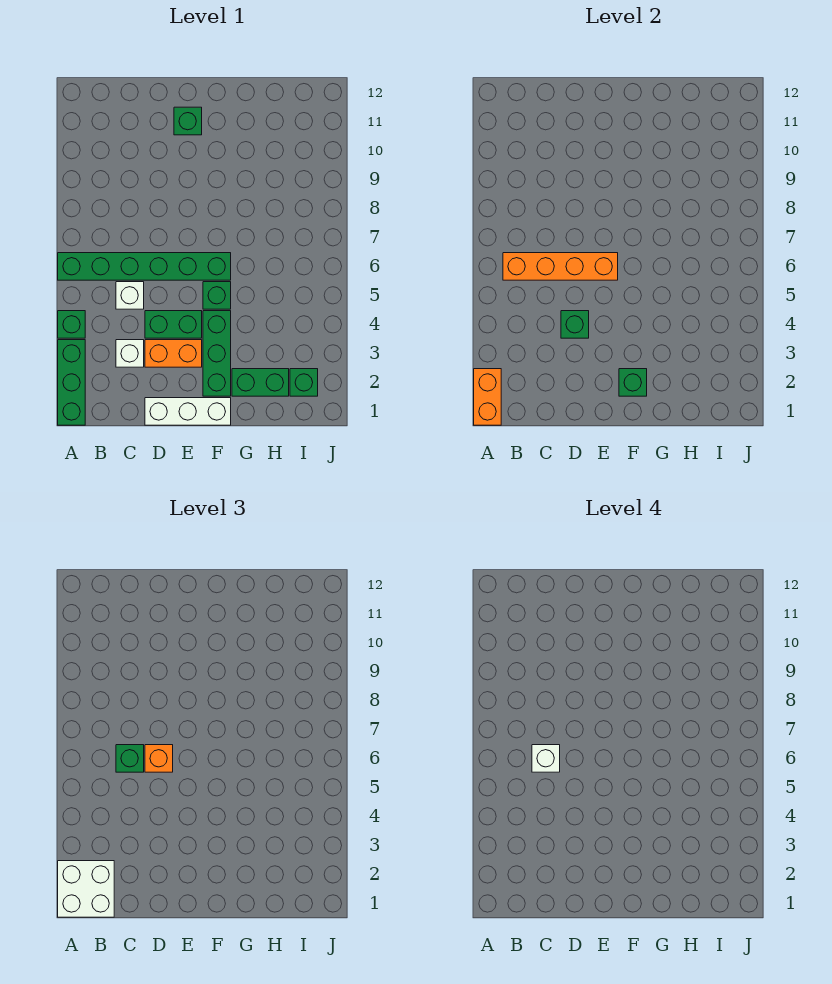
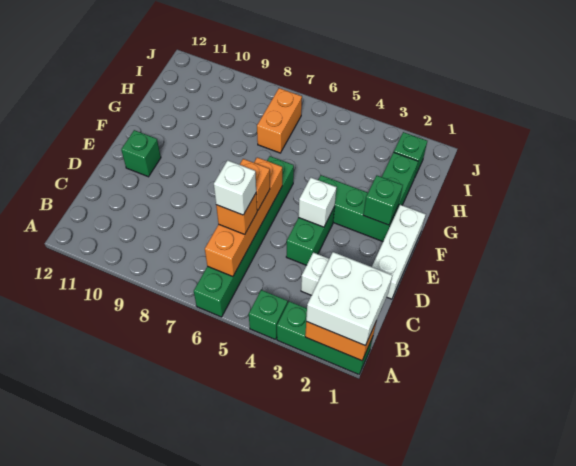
white 1x1 brick [116,282,144,309] -> white 1x1 brick moved to [299,178,337,227]
green 1x1 brick [116,745,144,772] -> orange 1x1 brick [216,194,257,235]
orange 1x2 brick [145,340,202,367] -> orange 1x2 brick moved to [257,88,302,153]
green 1x1 brick [561,311,589,338] -> none
green 1x1 brick [203,282,231,309] -> none

